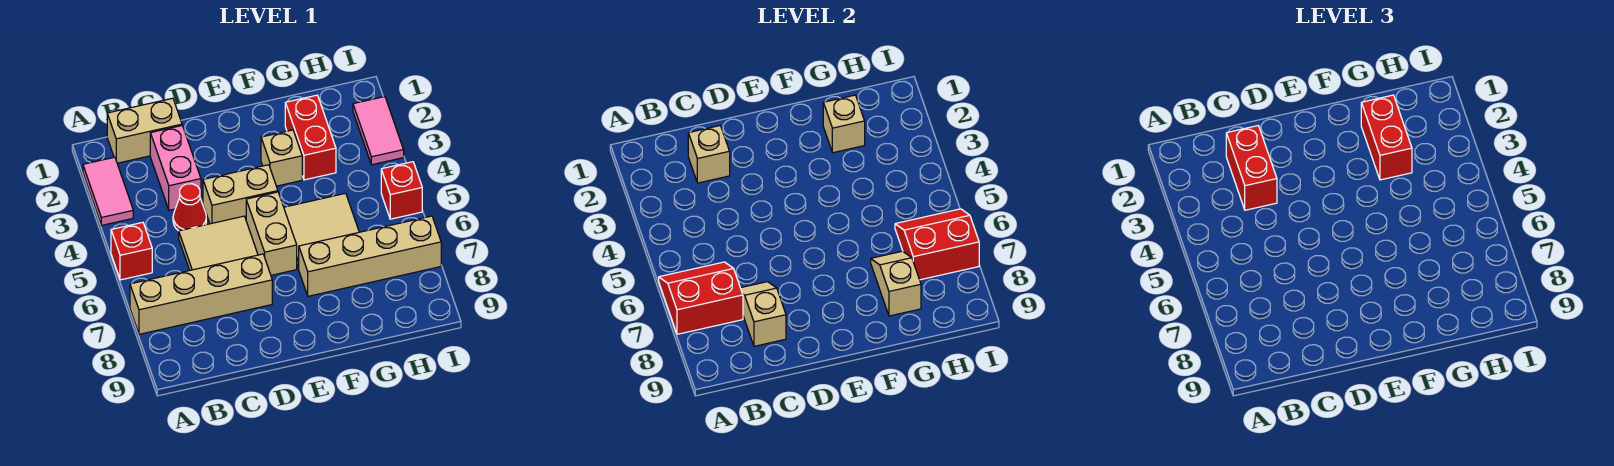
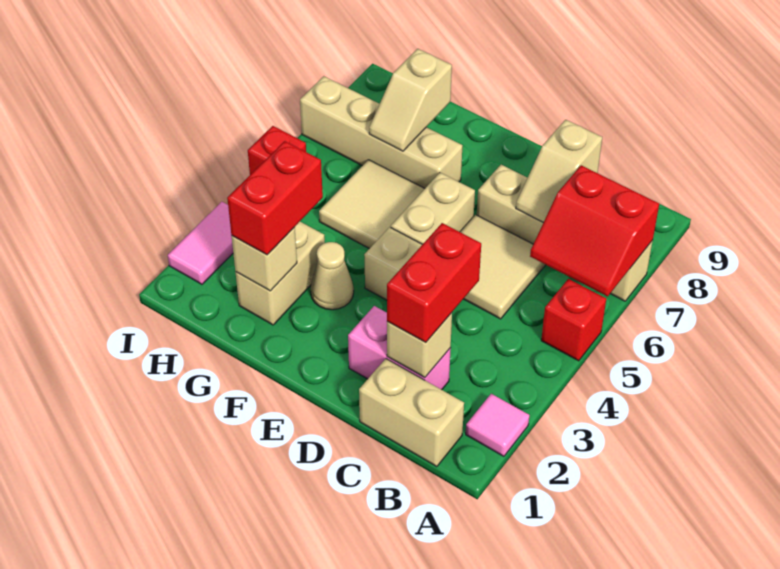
pink 1x2 tile [83,157,133,225] -> pink 1x1 tile [466,394,529,456]
pink 1x2 brick [150,126,201,210] -> pink 1x2 brick turned to [348,306,451,390]
red 1x1 cone [173,184,206,231] -> none
tan 1x1 brick [261,130,302,186] -> tan 1x1 cone [311,242,354,310]
red 1x2 brick [285,95,336,180] -> tan 1x2 brick [235,222,325,325]
red 2x2 slope [895,209,979,280] -> none

